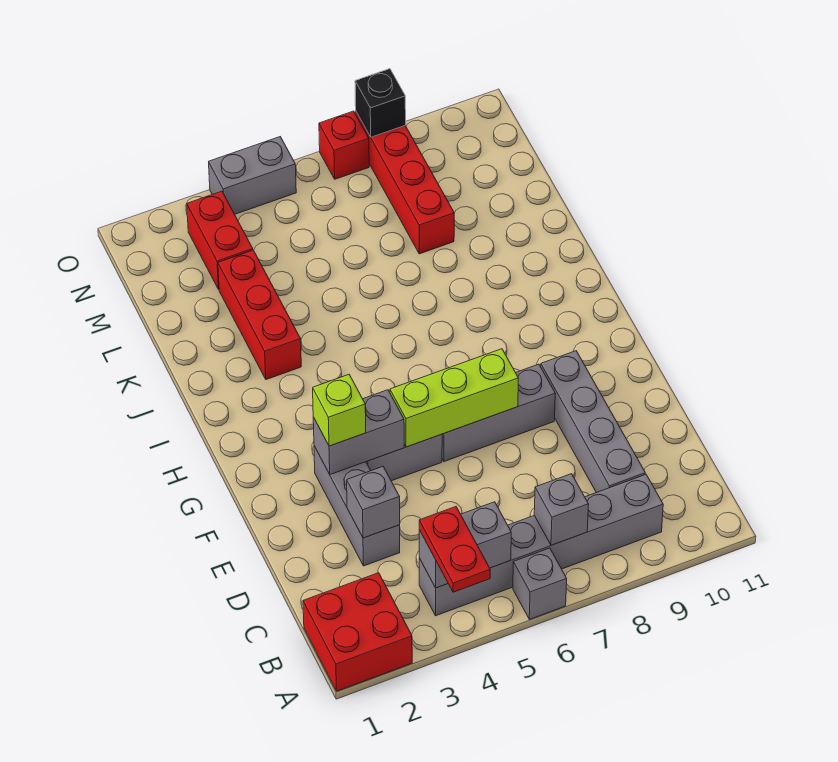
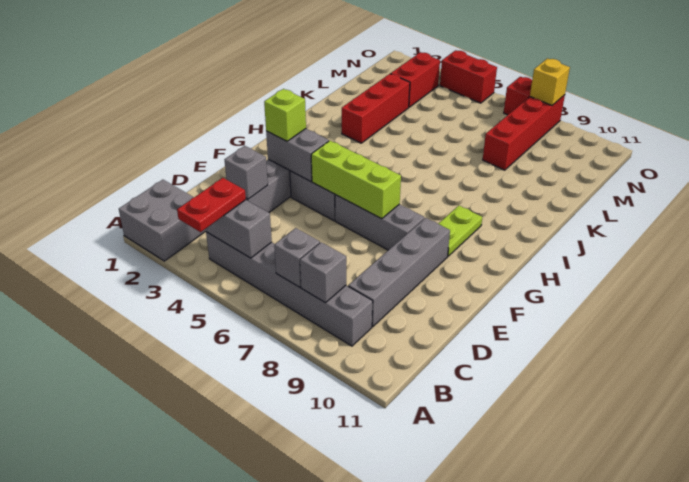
red 2x2 brick [303,573,412,691] -> grey 2x2 brick [119,180,206,261]
grey 1x1 brick [513,548,567,619] -> grey 1x1 brick moved to [300,242,346,303]
none -> lime 1x2 plate [438,206,482,256]
grey 1x2 brick [209,137,296,214] -> red 1x2 brick [440,50,497,103]
black 1x1 brick [355,69,406,137] -> yellow 1x1 brick [530,58,570,105]

